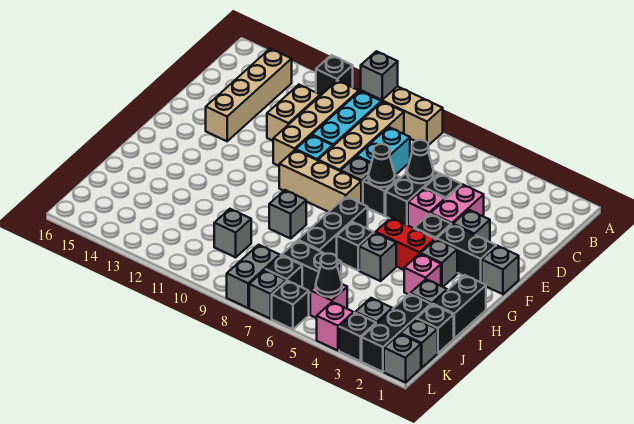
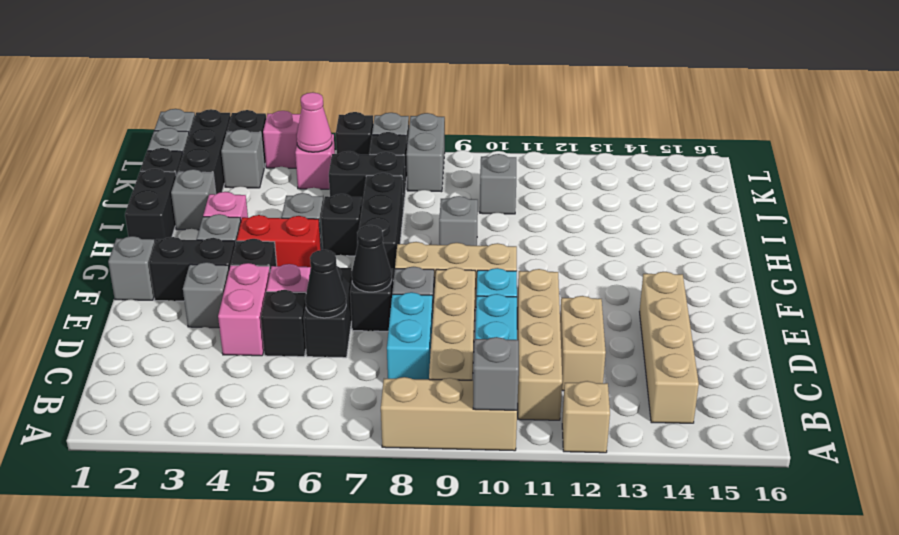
black 1x1 brick [316,55,353,96] -> tan 1x1 brick [562,381,610,453]
black 1x1 cone [316,253,342,297] -> pink 1x1 cone [297,92,332,152]

